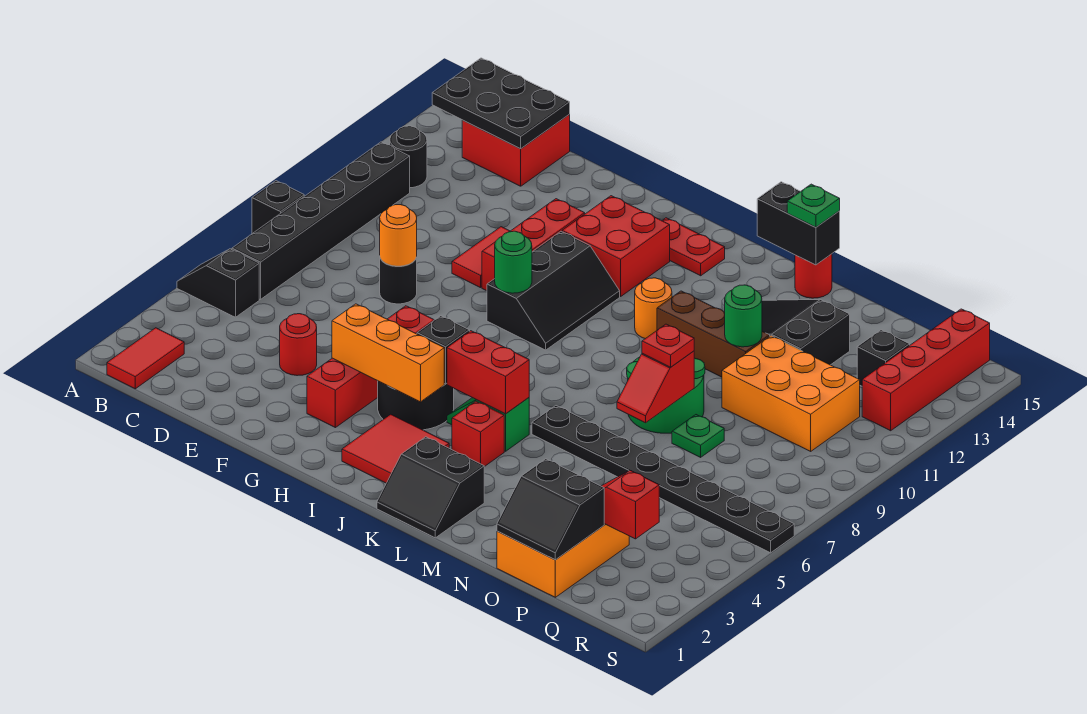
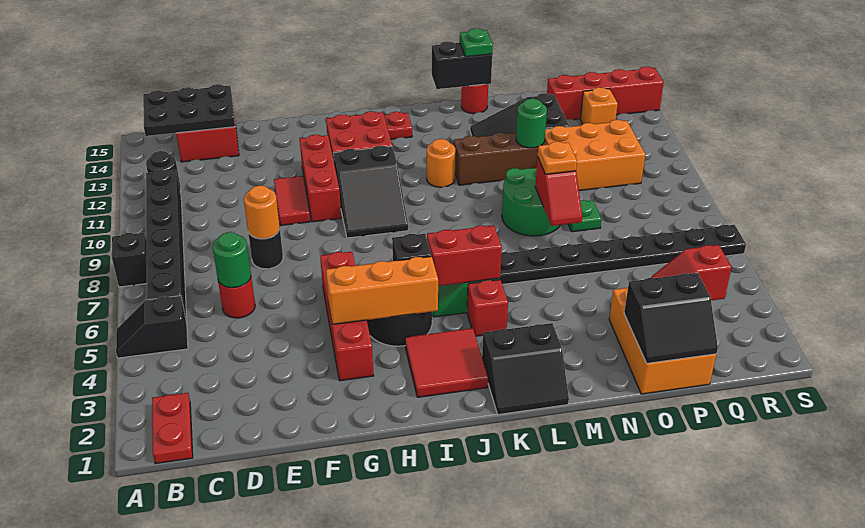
red 1x2 tile [107,328,184,389] -> red 1x2 plate [152,393,193,464]
red 1x1 round brick [280,314,317,376] -> red 1x1 round brick moved to [218,278,255,318]
black 2x3 slope [487,232,620,350] -> black 2x3 slope turned to [333,146,408,238]
green 1x1 round brick [495,231,532,293] -> green 1x1 round brick moved to [213,232,251,288]
red 1x1 plate [642,324,694,367] -> orange 1x1 plate [538,142,577,174]
black 1x1 brick [857,330,910,386] -> orange 1x1 brick [580,87,618,124]
red 1x4 brick [862,309,990,431] -> red 1x4 brick turned to [547,67,664,120]

